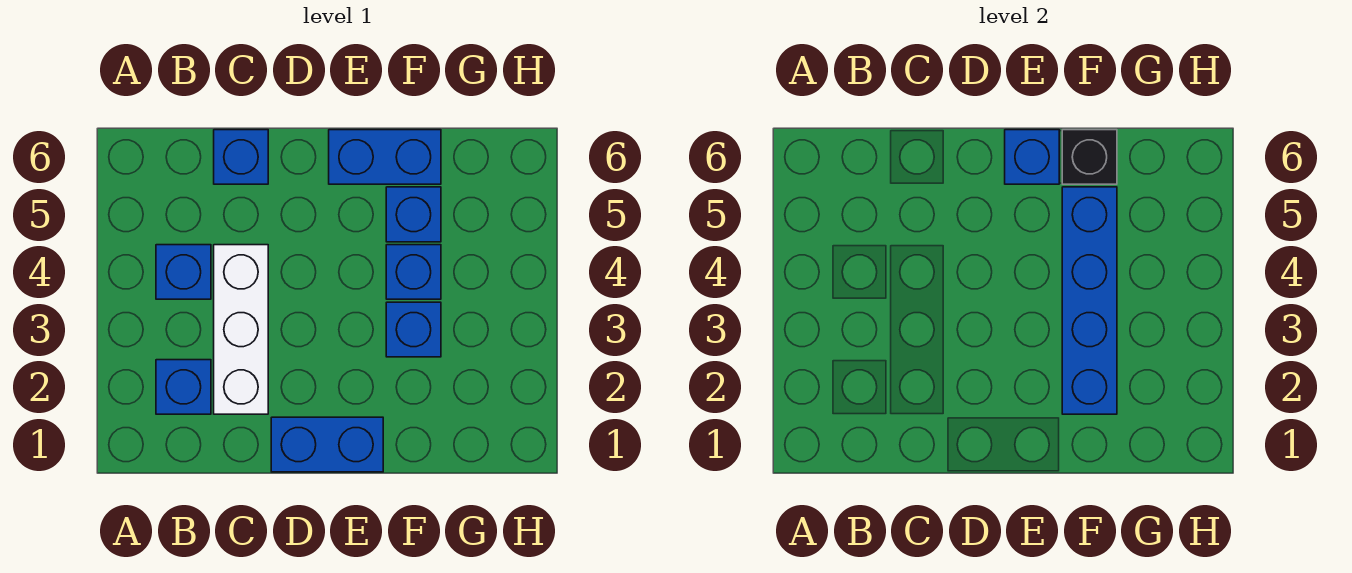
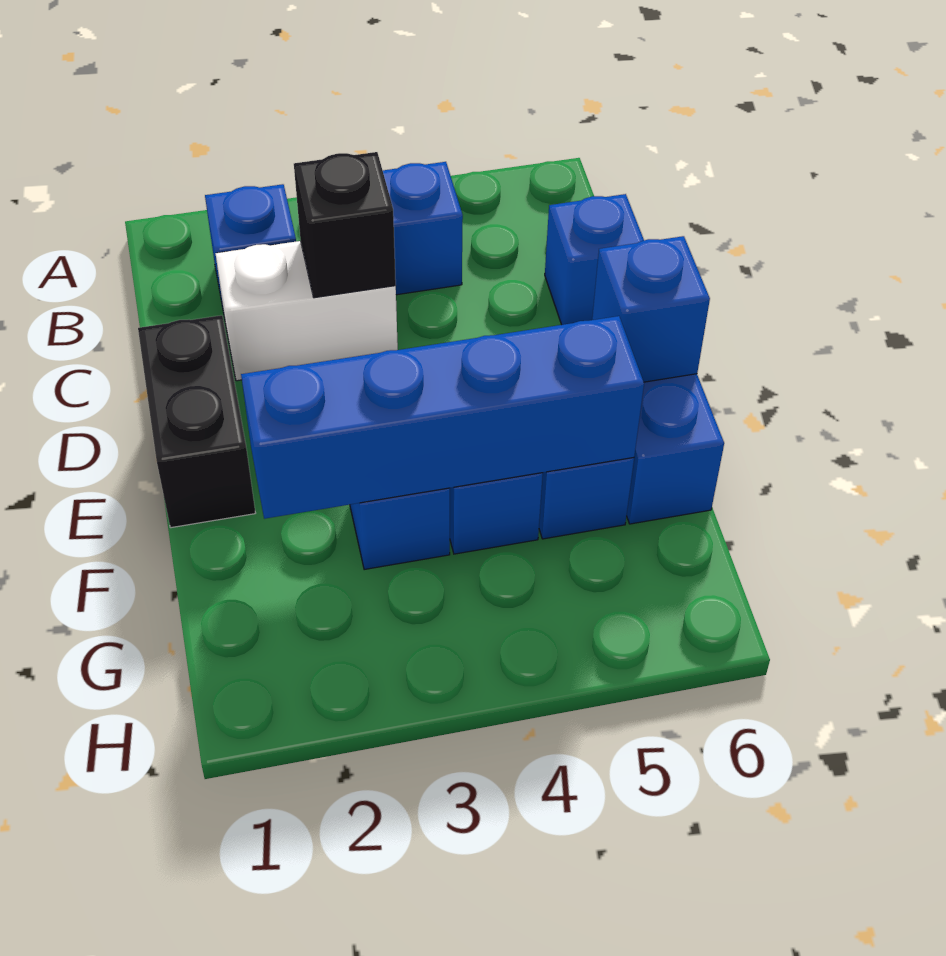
white 1x3 brick [214,245,268,414] -> white 1x2 brick [215,241,398,381]
blue 1x2 brick [271,417,383,472] -> black 1x2 brick [138,315,255,528]
black 1x1 brick [1062,130,1117,184] -> black 1x1 brick moved to [294,152,396,298]

